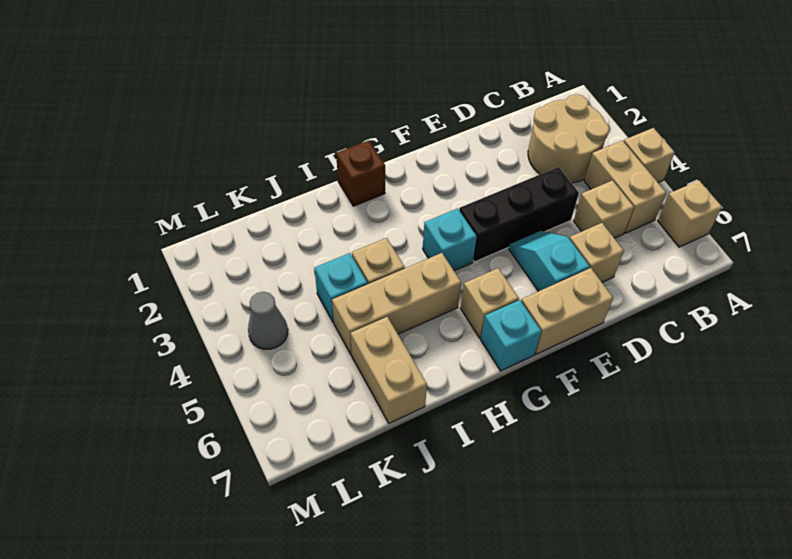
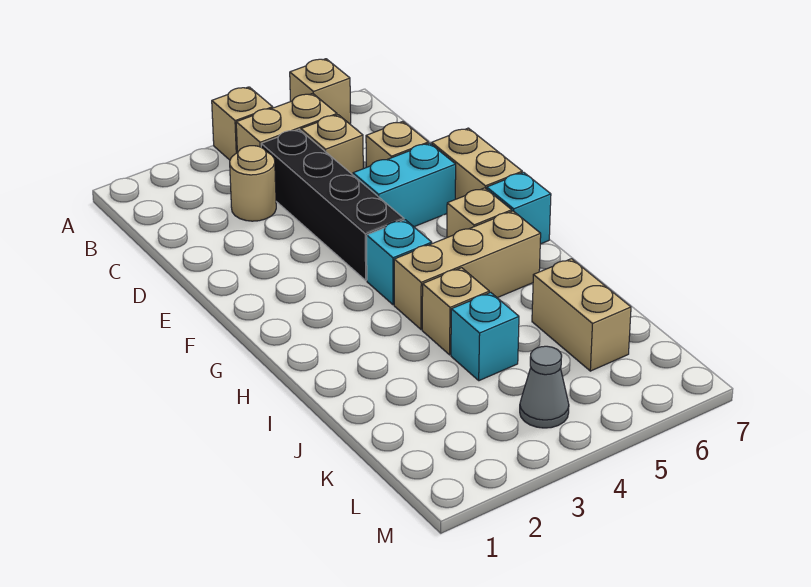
tan 2x2 round brick [528,94,609,183] -> tan 1x1 round brick [230,146,276,221]
black 1x3 brick [459,167,579,262] -> black 1x4 brick [261,129,404,280]
cyan 1x2 slope [509,231,590,291] -> cyan 1x2 brick [353,143,456,227]
brown 1x1 brick [336,140,385,206] -> none
tan 1x3 brick [332,253,461,355] -> tan 1x3 brick turned to [394,211,541,330]
tan 1x2 brick [351,317,427,423] -> tan 1x2 brick turned to [532,259,631,371]

